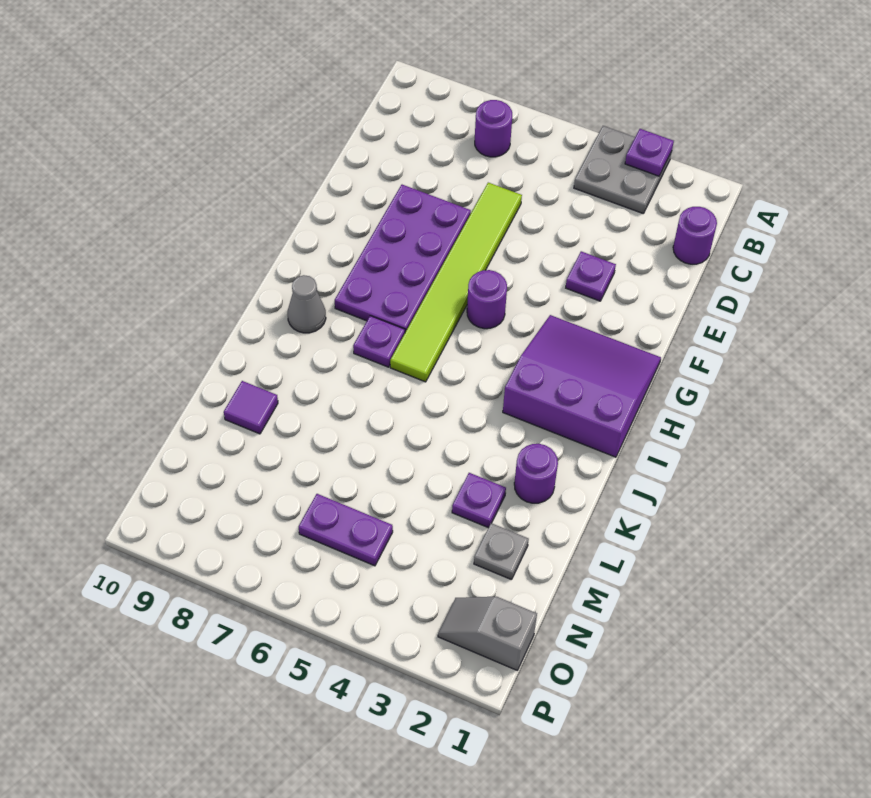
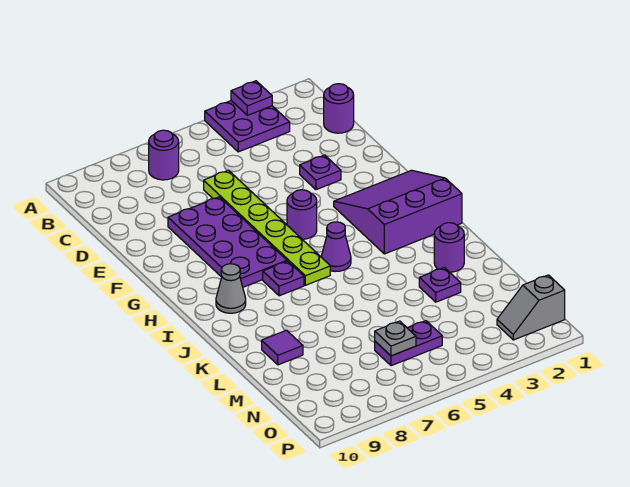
grey 2x2 plate [574,126,672,214] -> purple 2x2 plate [205,101,290,152]
lime 1x6 tile [390,183,522,382] -> lime 1x6 plate [204,170,330,285]
none -> purple 1x1 cone [321,222,351,272]
grey 1x1 plate [474,523,529,580] -> grey 1x1 plate moved to [375,321,416,356]

